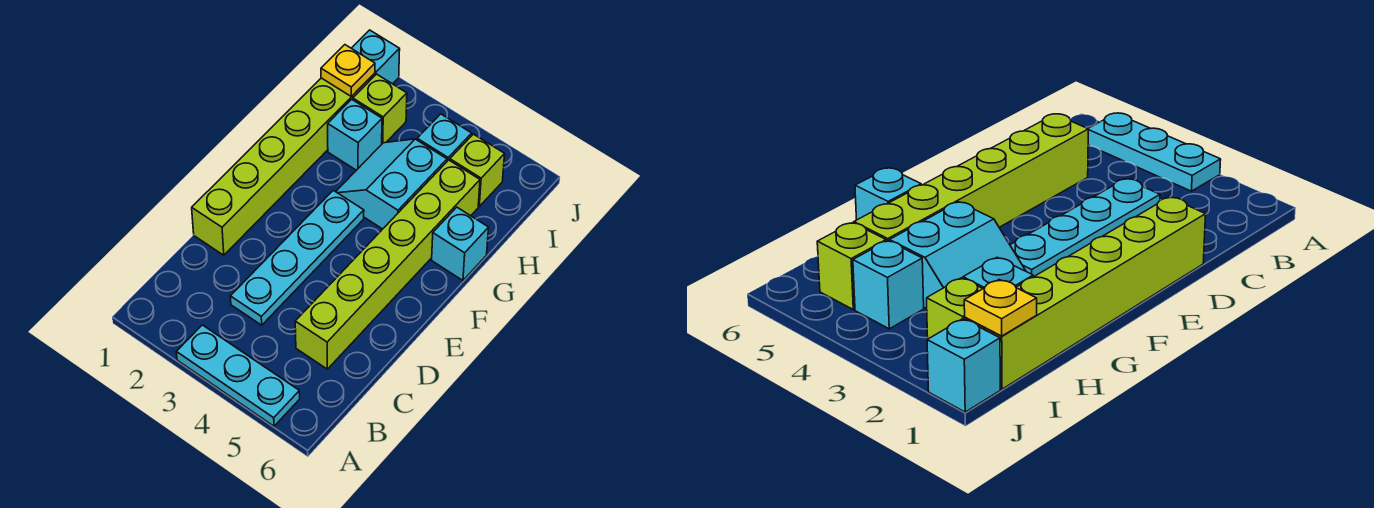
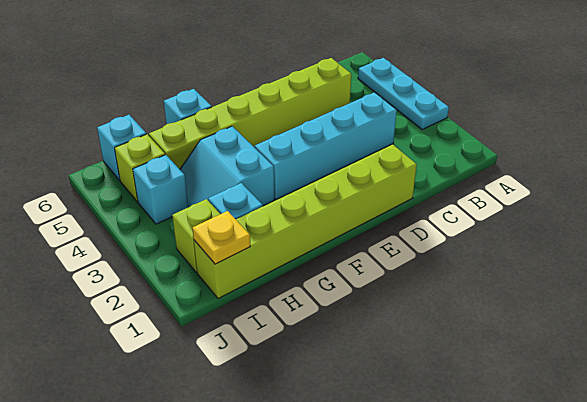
cyan 1x4 plate [230,190,364,325] -> cyan 1x4 brick [255,92,397,200]
cyan 2x2 slope [336,139,447,229] -> cyan 2x2 slope turned to [180,126,274,207]
cyan 1x1 brick [351,30,400,84] -> cyan 1x1 brick moved to [97,115,146,180]

